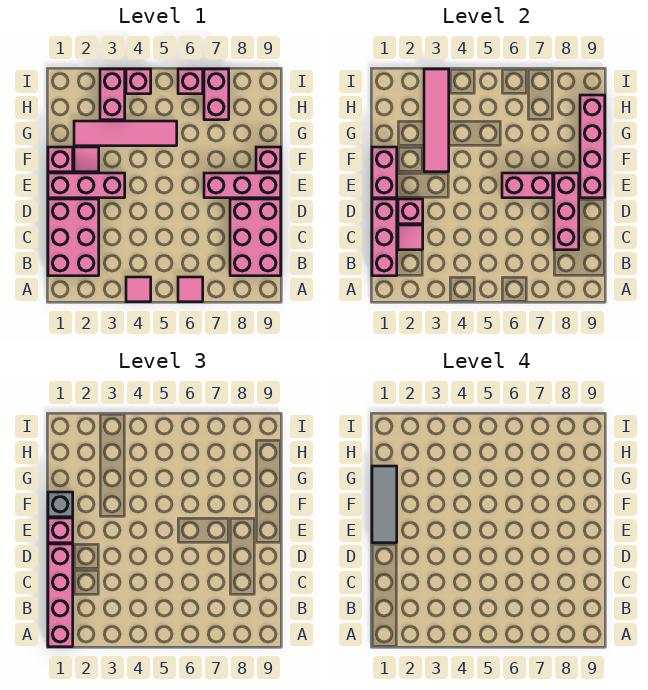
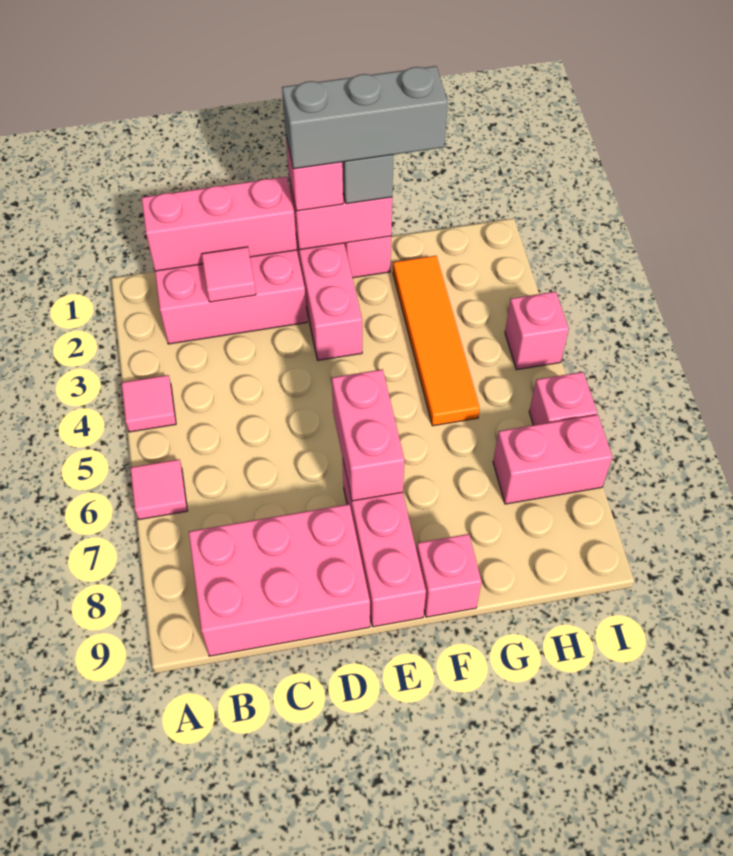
pink 1x4 brick [48,544,73,647] -> none
pink 1x3 brick [554,173,579,250] -> none
pink 1x1 brick [398,199,423,224] -> none
grey 1x3 tile [372,466,397,543] -> grey 1x3 brick [282,66,448,169]
pink 1x4 brick [580,95,605,198] -> none
pink 1x1 tile [74,147,99,172] -> none
pink 1x4 tile [424,69,449,172] -> none
pink 1x4 tile [74,121,177,146] -> orange 1x4 tile [393,256,480,426]
pink 1x2 brick [100,69,125,120] -> none

